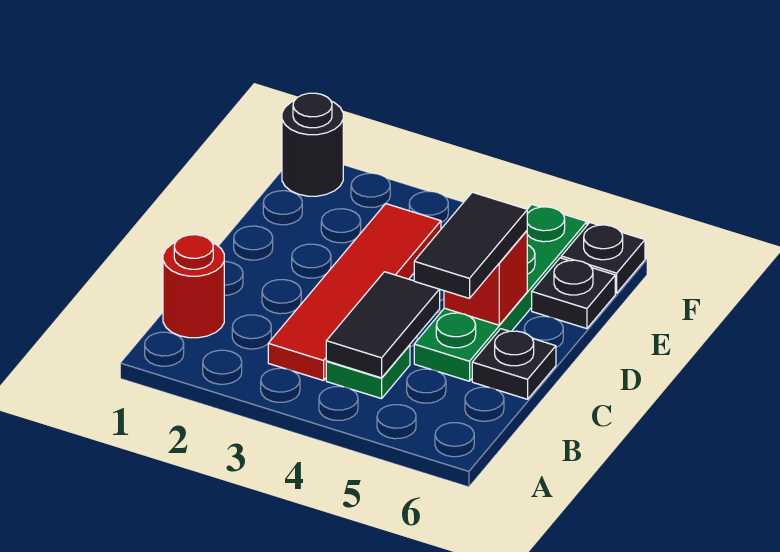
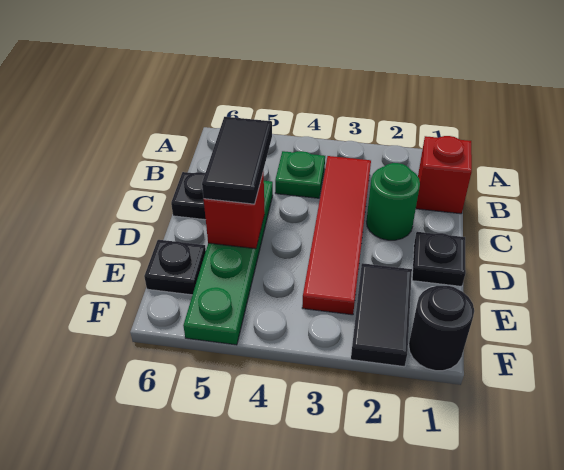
red 1x1 round brick [163,235,224,338] -> red 1x1 brick [416,136,472,214]
black 1x2 tile [326,272,440,378] -> black 1x2 tile moved to [351,263,412,367]
none -> green 1x1 round brick [367,163,420,240]
black 1x1 plate [561,223,645,293] -> black 1x1 plate moved to [412,232,466,287]

